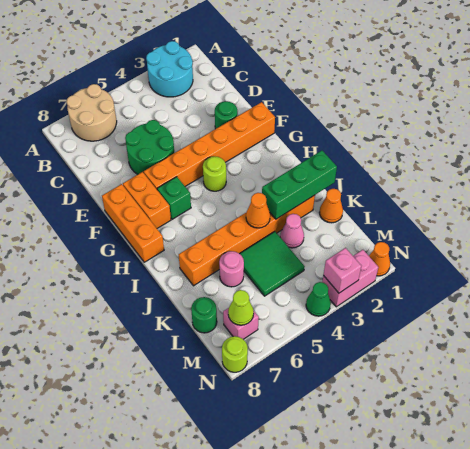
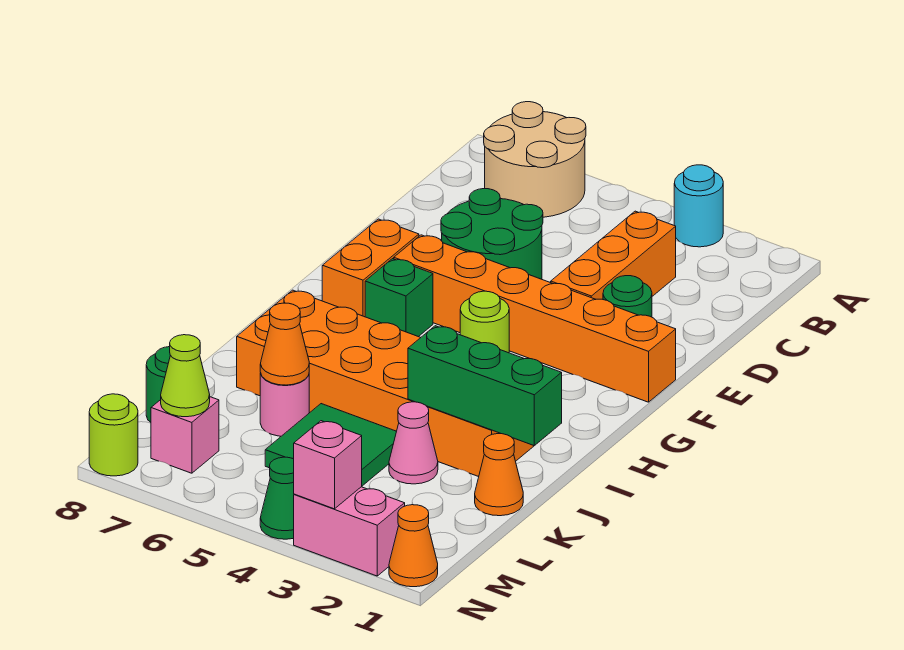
cyan 2x2 round brick [146,41,193,97] -> cyan 1x1 round brick [674,165,723,247]
orange 1x3 brick [102,184,164,262] -> orange 1x3 brick moved to [551,211,676,299]
orange 1x6 brick [179,195,315,286] -> orange 2x6 brick [237,290,534,477]
orange 1x1 cone [246,193,270,228] -> orange 1x1 cone moved to [260,303,309,385]

